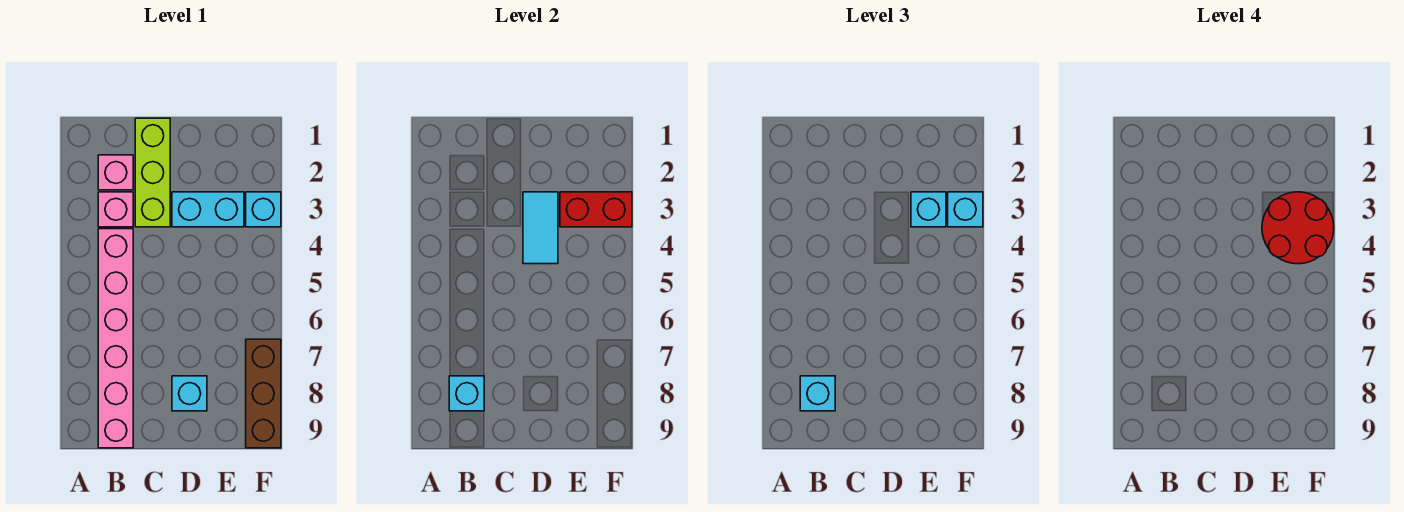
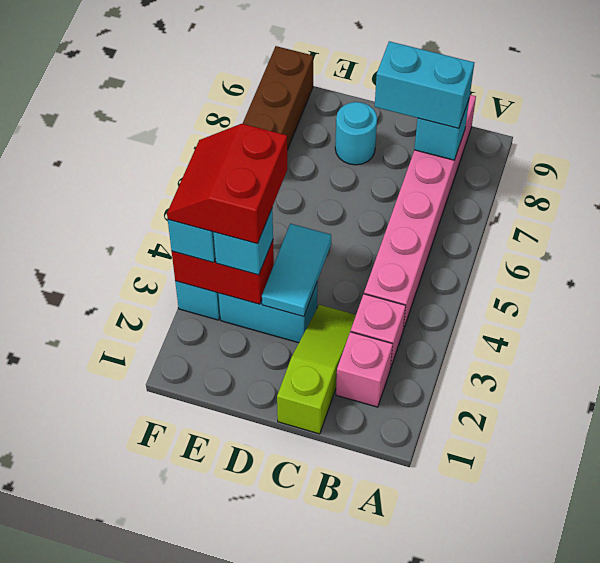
cyan 1x1 brick [800,376,835,411] -> cyan 1x2 brick [375,41,474,128]
lime 1x3 brick [135,118,170,227] -> lime 1x3 slope [277,305,356,434]
cyan 1x1 brick [172,376,207,411] -> cyan 1x1 round brick [335,102,377,165]
red 2x2 round brick [1262,192,1334,264] -> red 2x2 slope [167,124,287,244]

